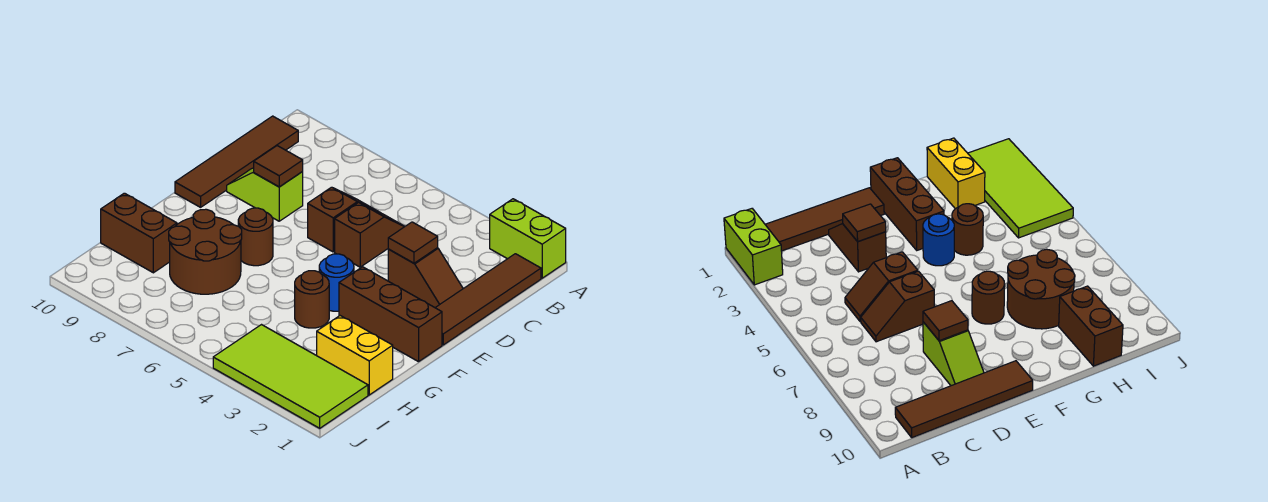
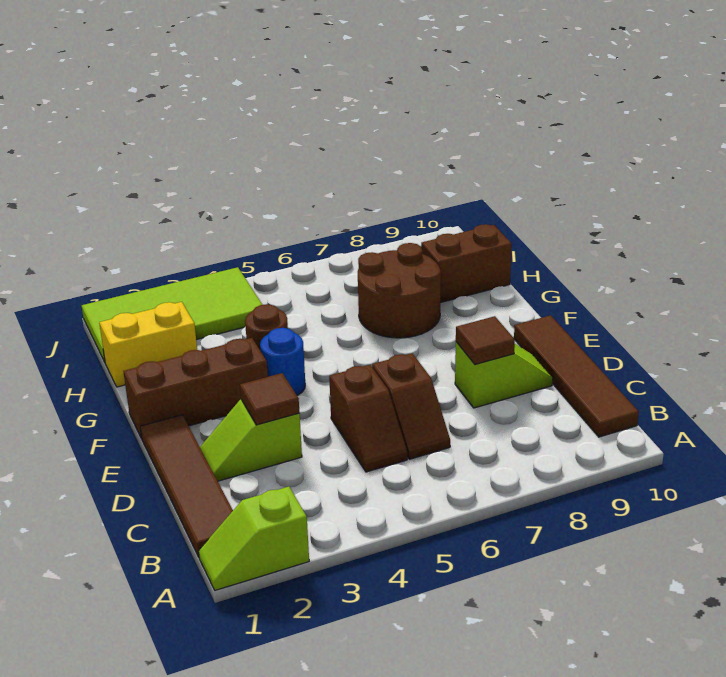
lime 1x2 brick [490,199,566,278] -> lime 1x2 slope [198,487,309,590]
brown 1x2 slope [388,248,463,307] -> lime 1x2 slope [200,400,302,481]
brown 1x1 round brick [238,208,273,266] -> none

